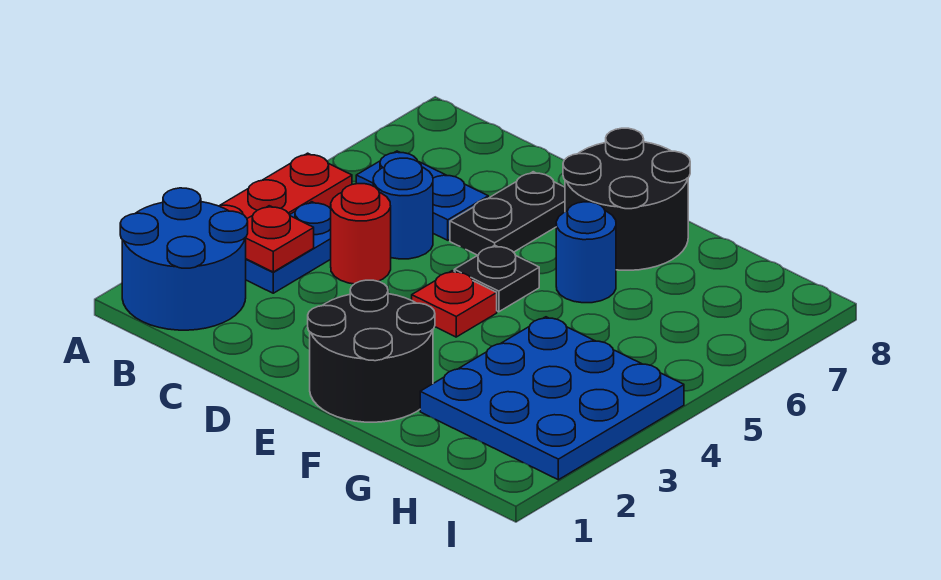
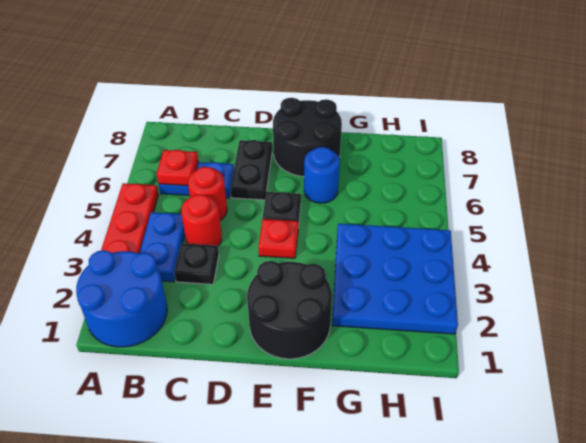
red 1x1 plate [246,206,314,272] -> red 1x1 plate moved to [157,150,198,186]
none -> black 1x1 plate [174,243,219,284]
blue 1x1 round brick [373,158,433,259] -> red 1x1 round brick [188,167,227,220]

